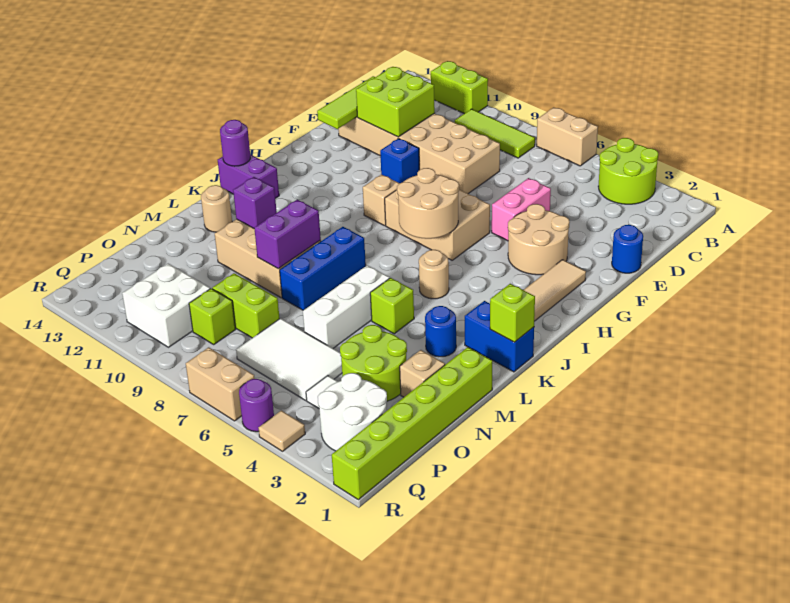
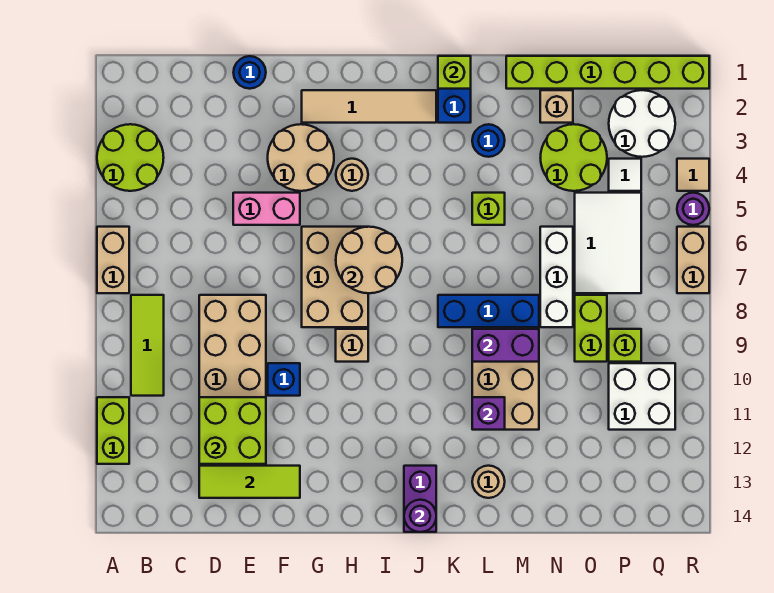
tan 1x1 round brick [419,250,449,299] -> tan 1x1 round brick moved to [336,159,368,191]
white 1x3 brick [303,265,390,348] -> white 1x3 brick turned to [540,227,573,327]

